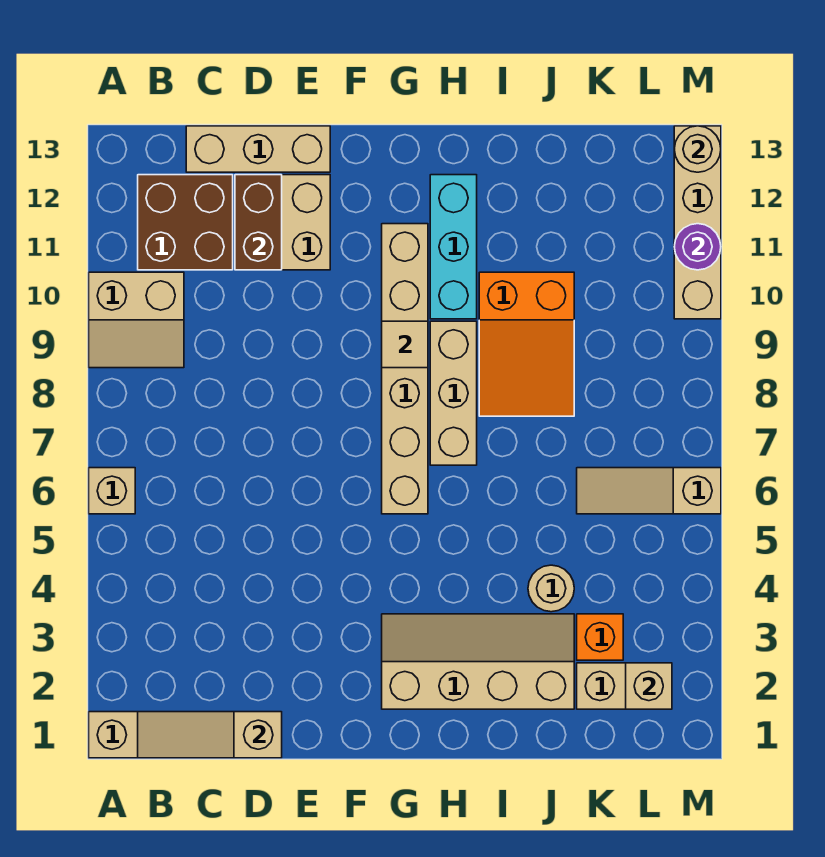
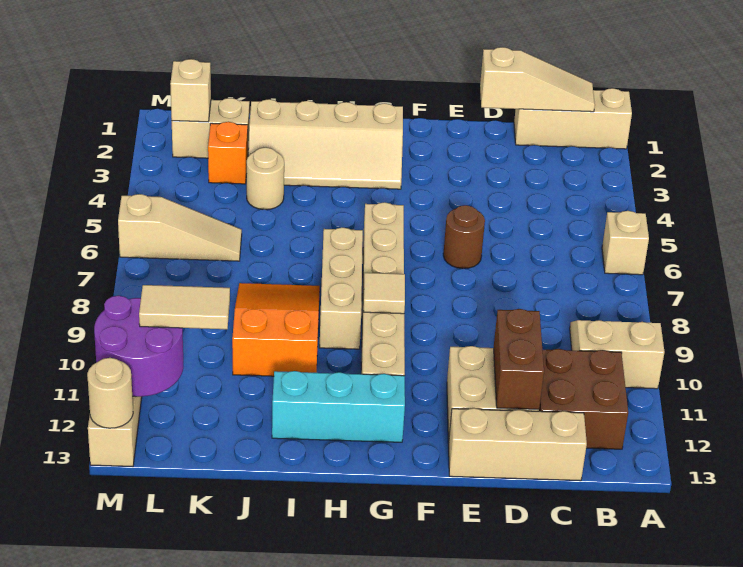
none -> brown 1x1 round brick [443,205,485,269]
cyan 1x3 brick [430,175,477,319] -> cyan 1x3 brick turned to [272,371,405,442]
none -> tan 1x2 tile [139,285,230,329]
purple 1x1 round brick [674,224,721,270] -> purple 2x2 round brick [94,296,183,397]

